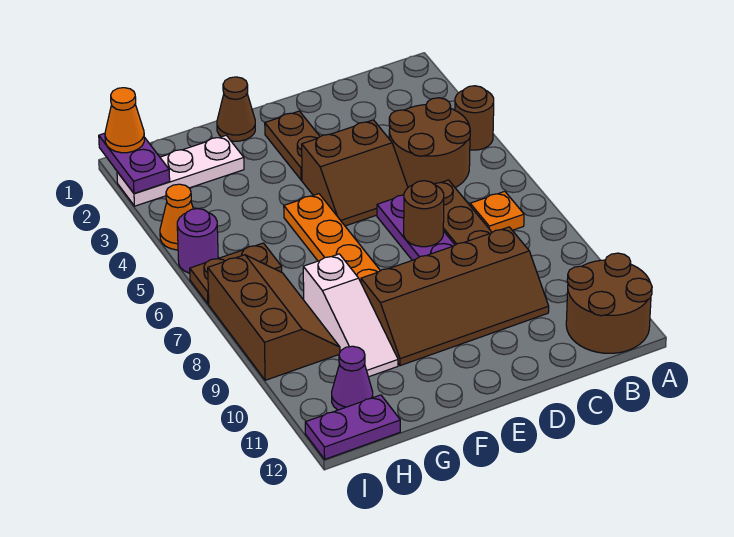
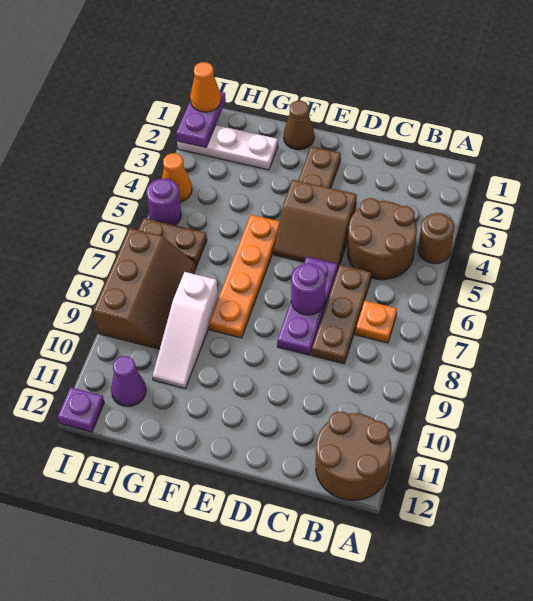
brown 2x4 slope [361,227,549,366] -> none
brown 1x1 round brick [404,181,444,247] -> purple 1x1 round brick [291,263,326,315]
purple 1x2 plate [305,395,400,459] -> purple 1x1 plate [58,387,104,432]

